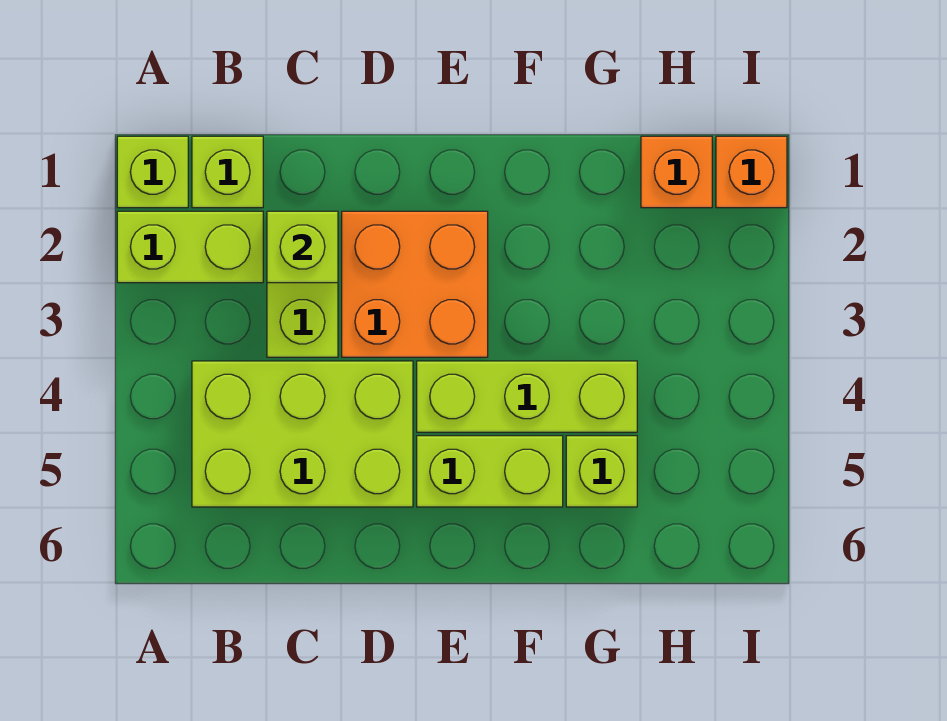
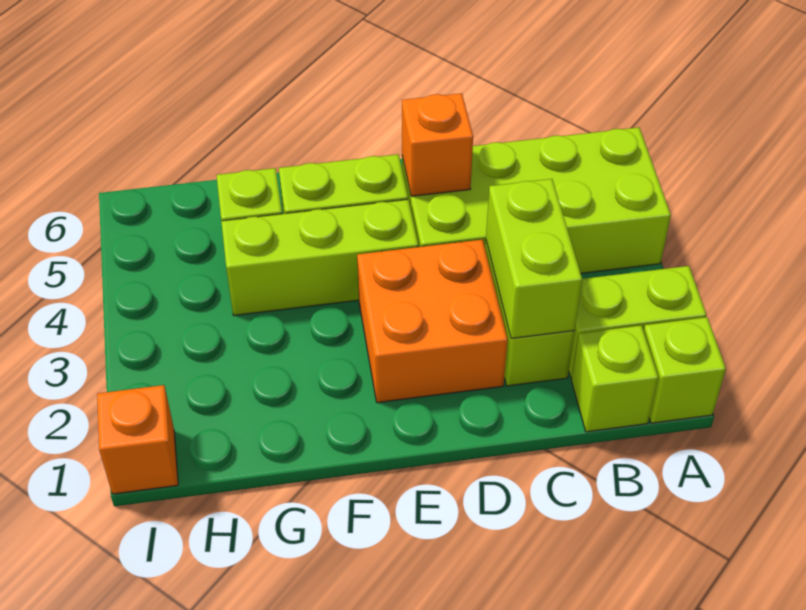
lime 2x3 brick [192,361,413,507] -> lime 2x4 brick [402,127,671,273]
lime 1x1 brick [267,211,338,283] -> lime 1x2 brick [486,179,582,338]
orange 1x1 brick [641,136,712,208] -> orange 1x1 brick moved to [402,93,473,196]

